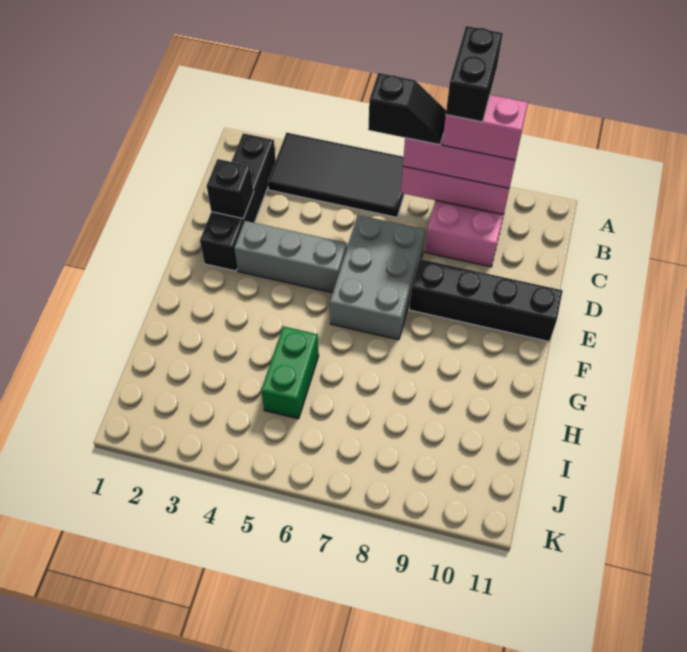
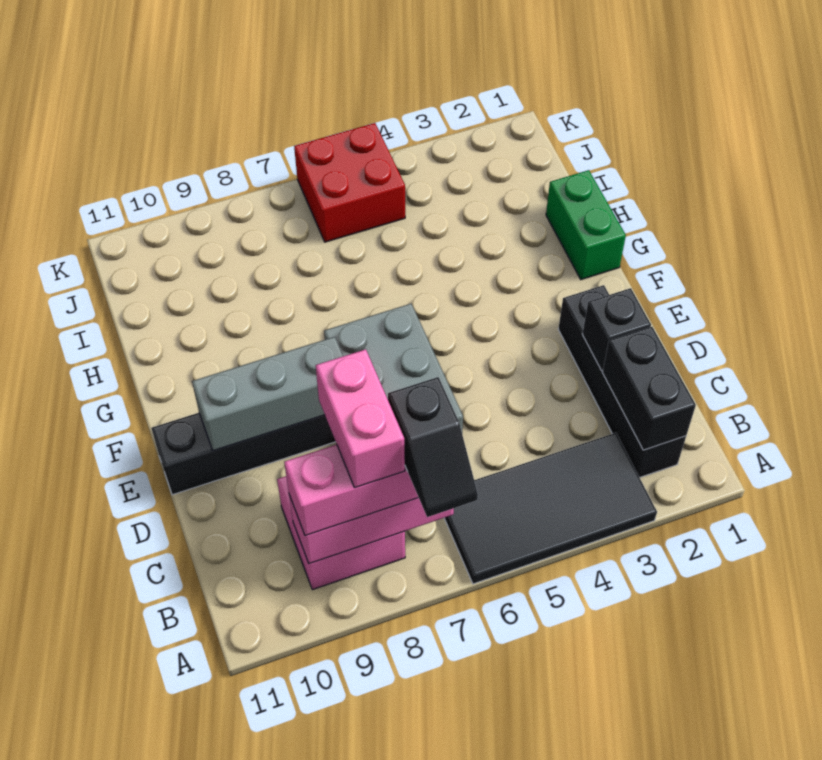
black 1x2 brick [446,26,503,122] -> black 1x2 brick moved to [602,327,696,450]
black 1x2 slope [368,73,446,145] -> black 1x2 slope turned to [388,377,478,517]
pink 1x2 brick [442,95,528,160] -> pink 1x2 brick turned to [315,349,405,488]
grey 1x3 brick [234,221,347,293] -> grey 1x3 brick moved to [192,337,343,451]
green 1x2 brick [261,326,319,419] -> green 1x2 brick moved to [546,170,626,279]
none -> red 2x2 brick [294,123,405,242]

